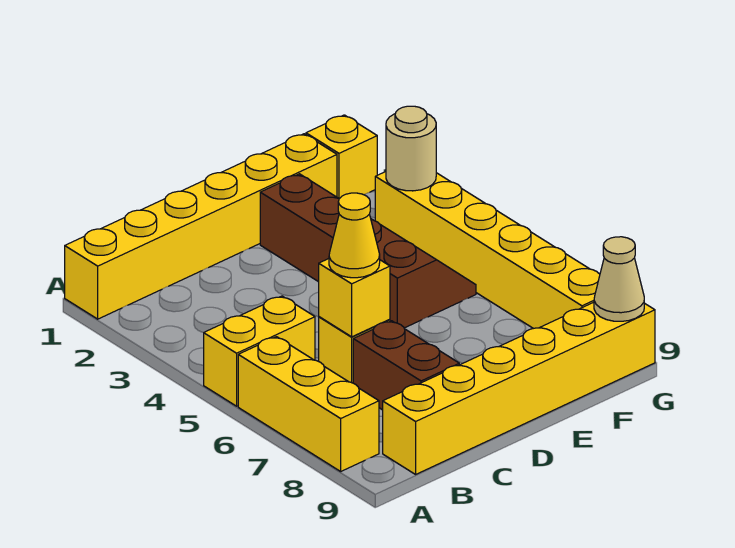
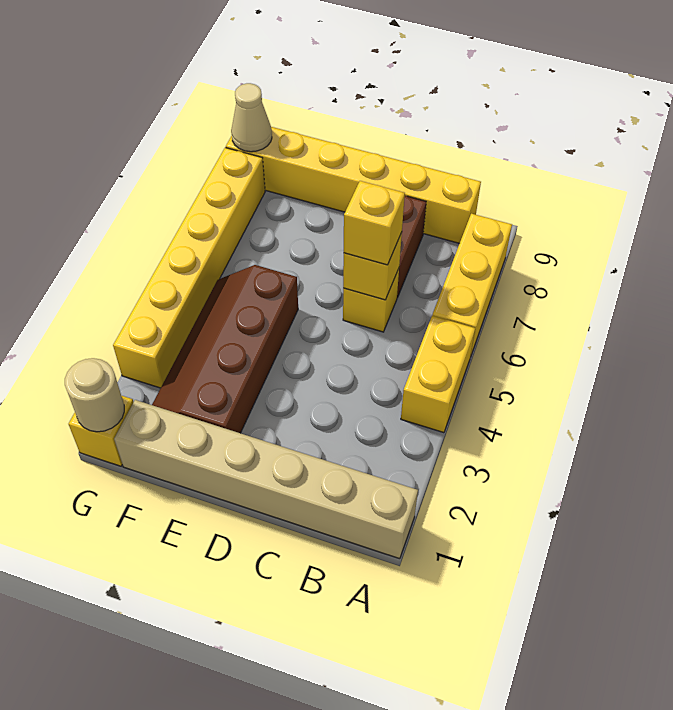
yellow 1x6 brick [65,134,337,319] -> tan 1x6 brick [114,400,418,559]
yellow 1x2 brick [204,296,315,406] -> yellow 1x2 brick turned to [401,316,475,433]
yellow 1x1 cone [329,193,380,278] -> yellow 1x1 brick [344,181,405,265]
tan 1x1 round brick [386,106,436,191] -> tan 1x1 round brick moved to [65,358,124,432]

